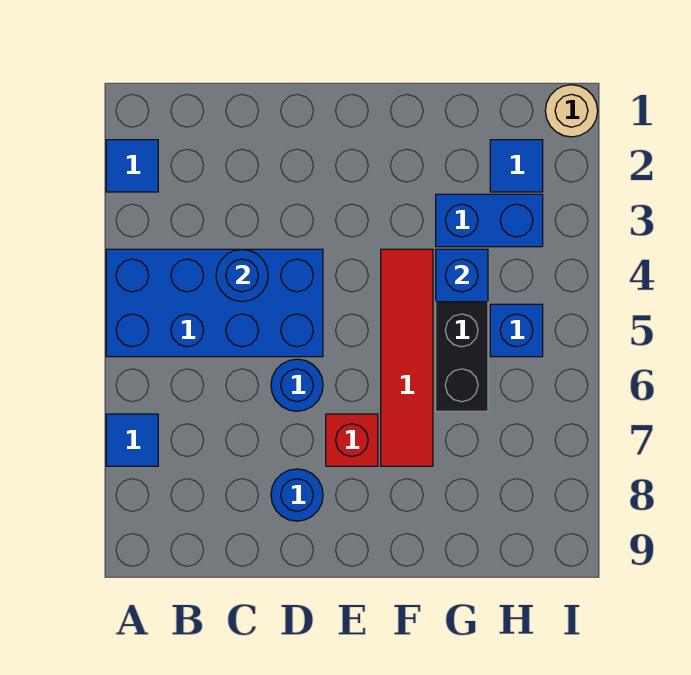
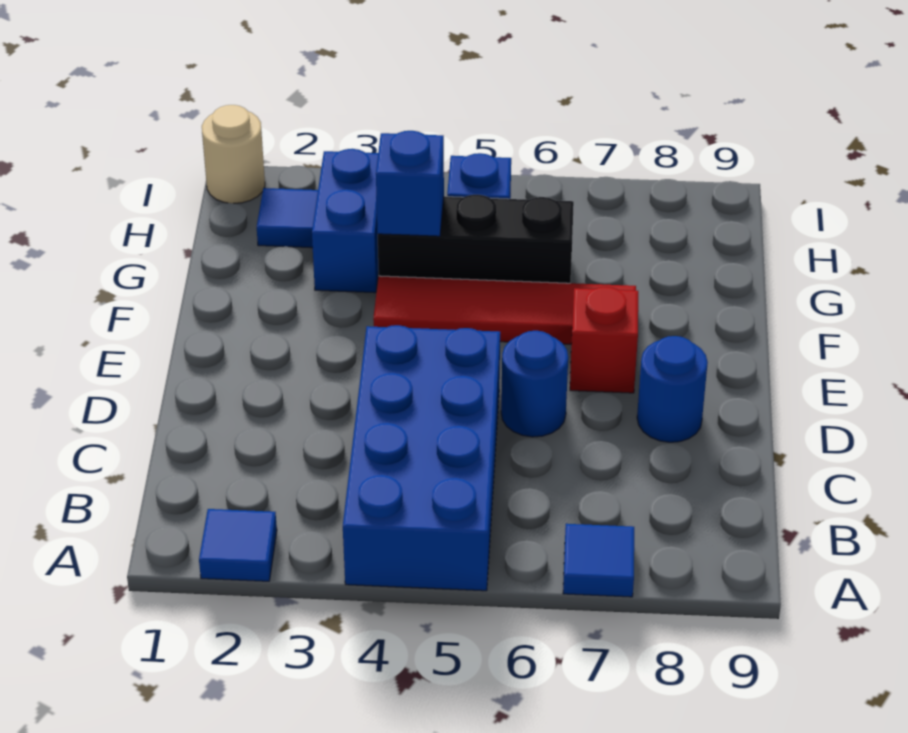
blue 1x1 round brick [216,249,268,302] -> none

